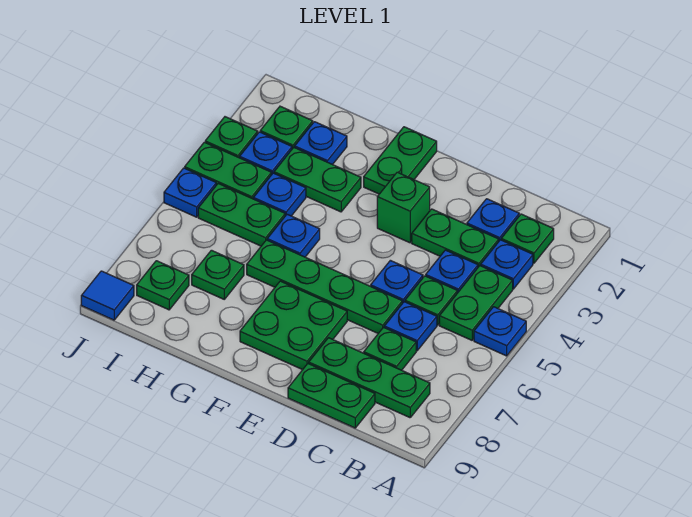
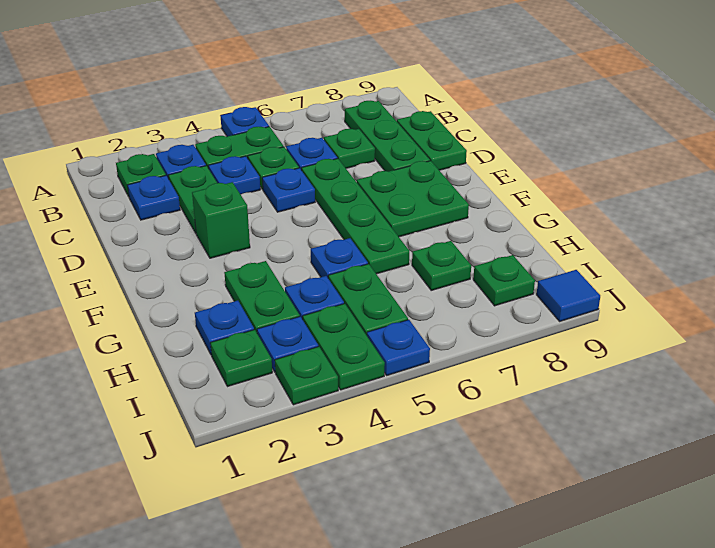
green 1x2 plate [364,127,437,194] -> none

